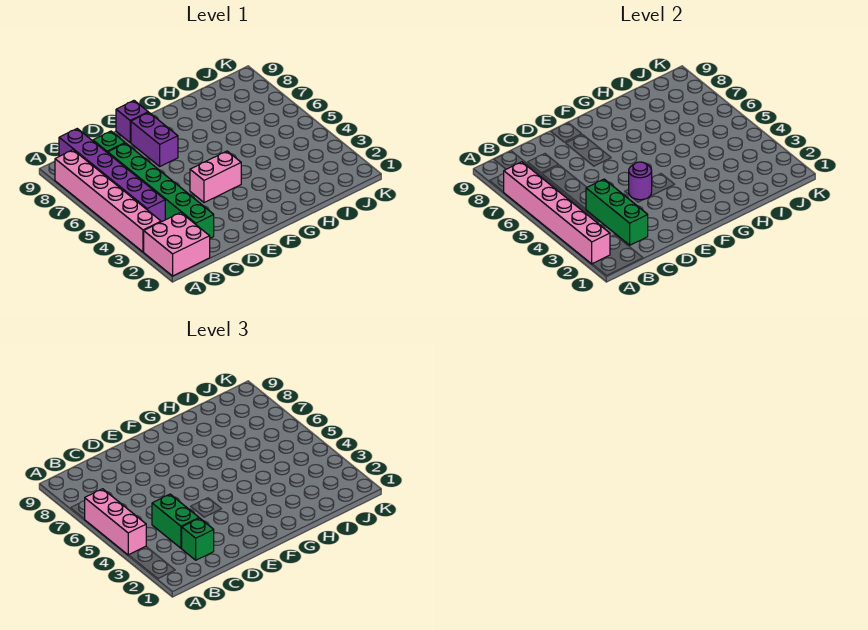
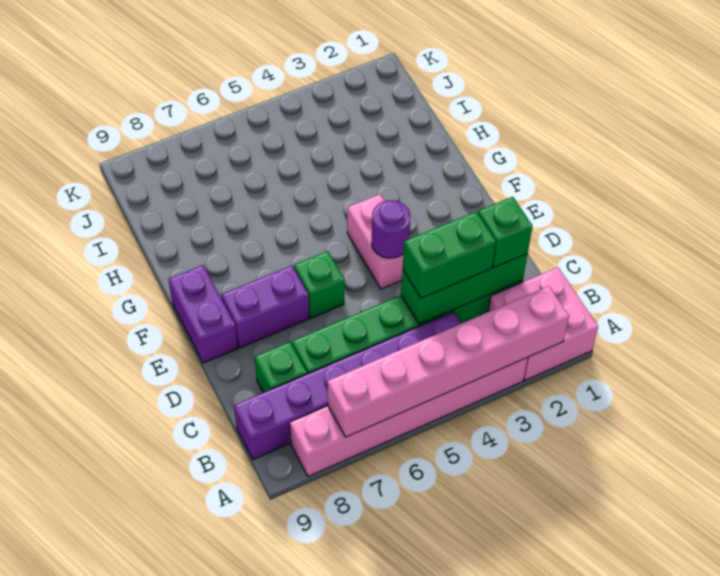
pink 1x3 brick [85,489,146,555] -> none
none -> green 1x1 brick [294,251,345,318]
purple 1x1 brick [116,101,148,142] -> purple 1x2 brick [169,265,238,363]

